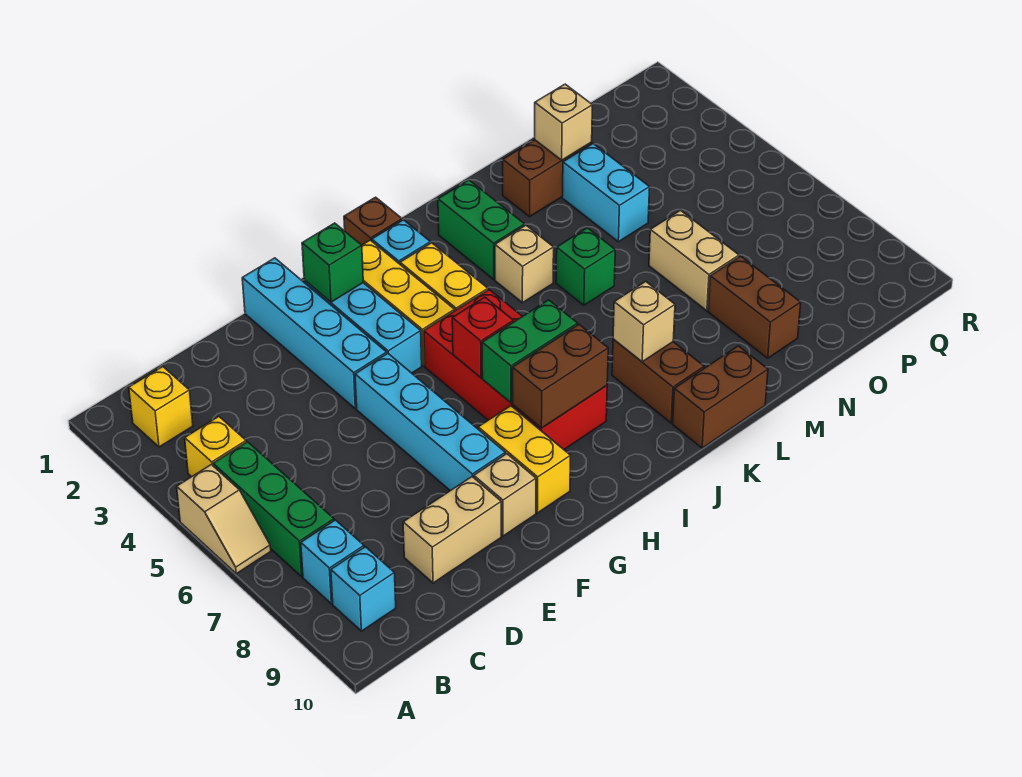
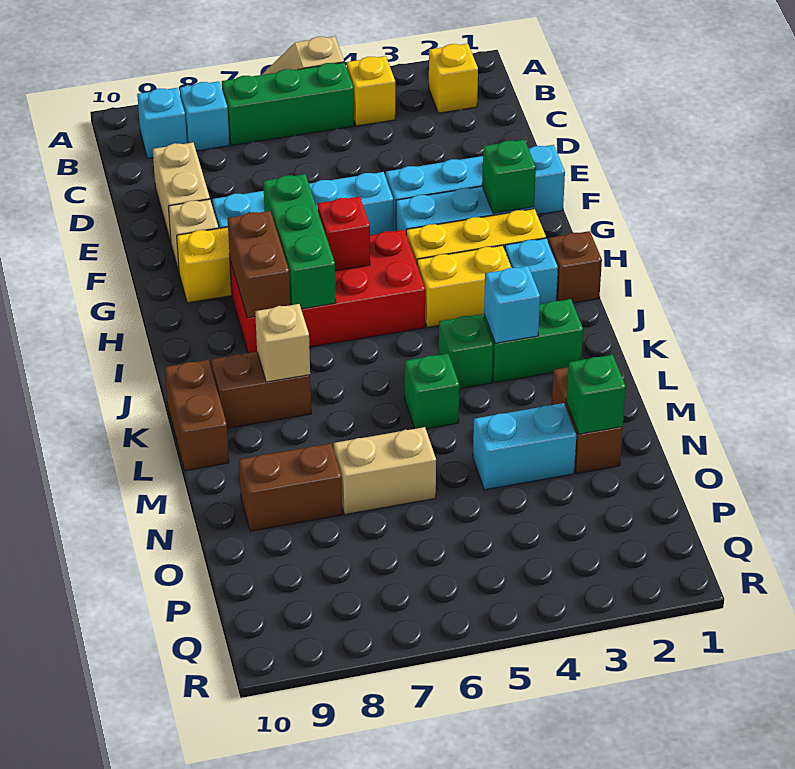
green 1x2 brick [482,300,578,403] -> green 1x3 brick [263,174,336,309]
none -> cyan 1x1 brick [484,266,540,343]
tan 1x1 brick [495,225,554,303] -> green 1x1 brick [439,314,493,389]
tan 1x1 brick [535,84,592,160] -> green 1x1 brick [566,355,626,434]

